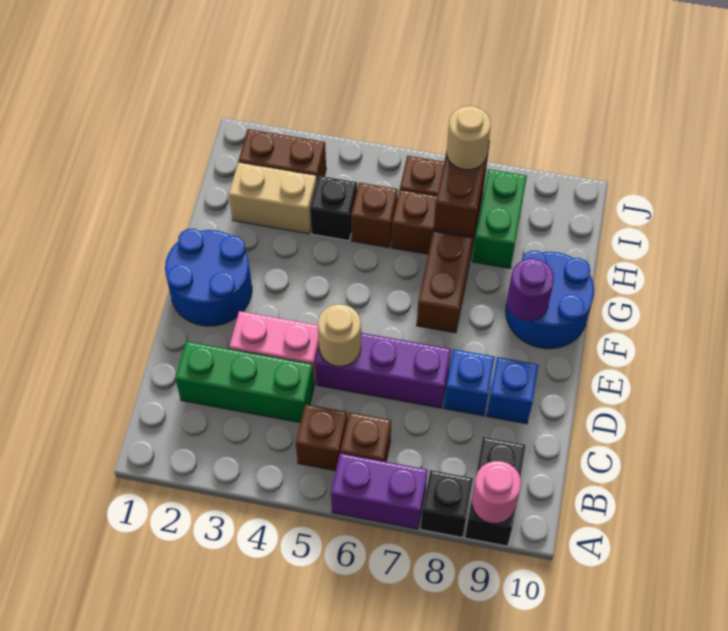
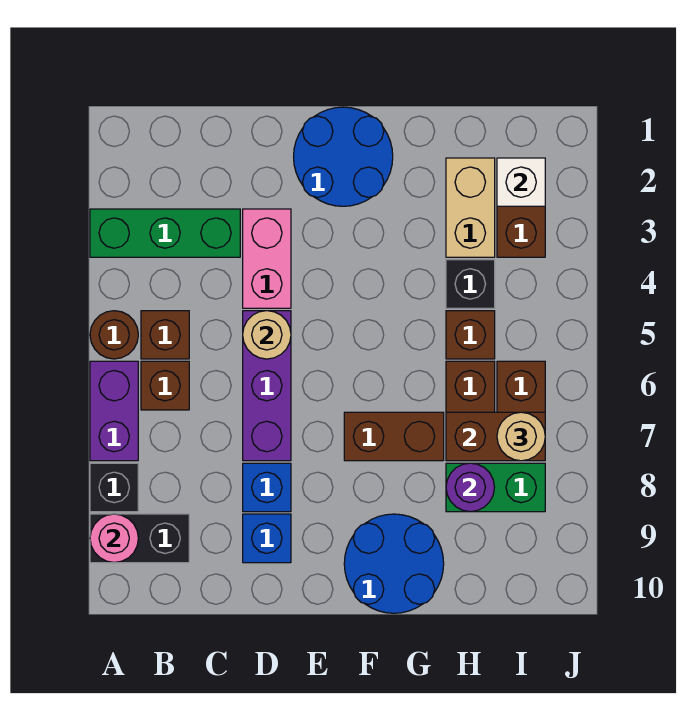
none -> brown 1x1 round brick [90,311,138,359]
green 1x3 brick [175,341,314,423] -> green 1x3 brick turned to [90,209,240,257]
purple 1x1 round brick [507,259,554,321] -> purple 1x1 round brick moved to [446,463,494,512]
none -> white 1x1 brick [497,158,545,206]

